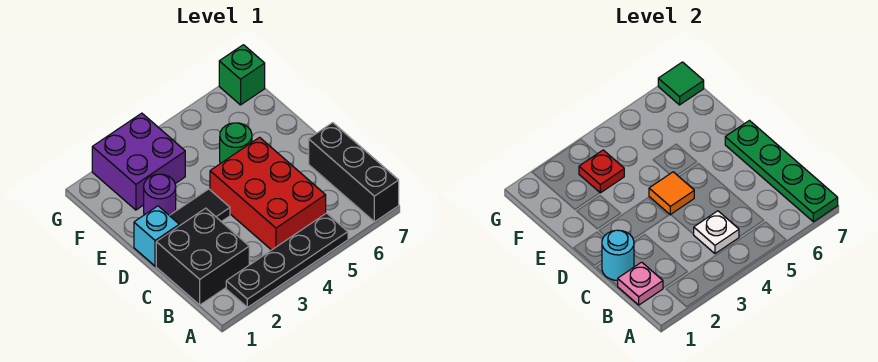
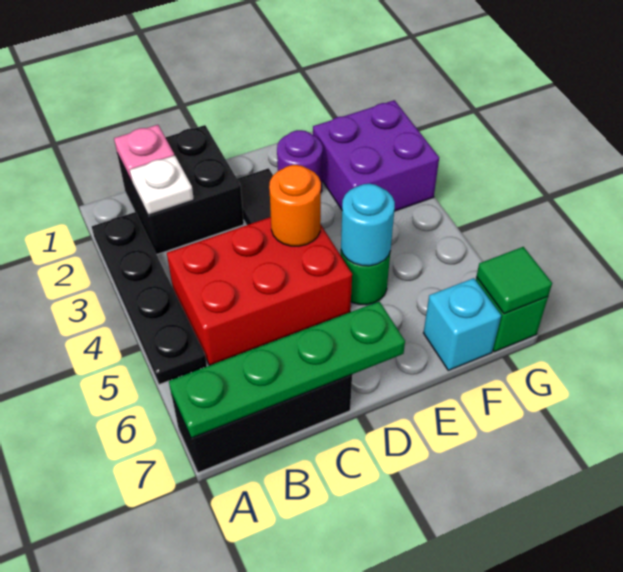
white 1x1 plate [693,211,739,254] -> white 1x1 plate moved to [130,155,194,215]
cyan 1x1 round brick [602,230,634,280] -> cyan 1x1 round brick moved to [341,184,395,266]
cyan 1x1 brick [134,206,179,266] -> cyan 1x1 brick moved to [424,278,501,370]
orange 1x1 tile [649,172,694,215] -> orange 1x1 round brick [269,165,321,246]
red 1x1 plate [579,150,624,193] -> none

